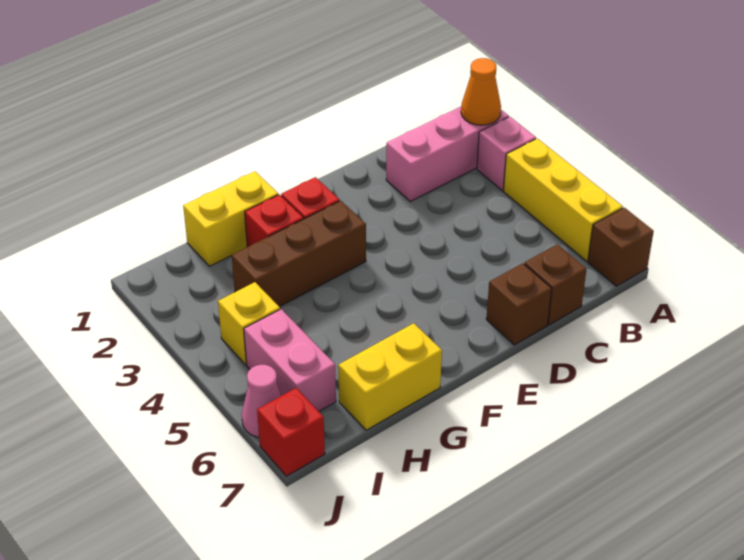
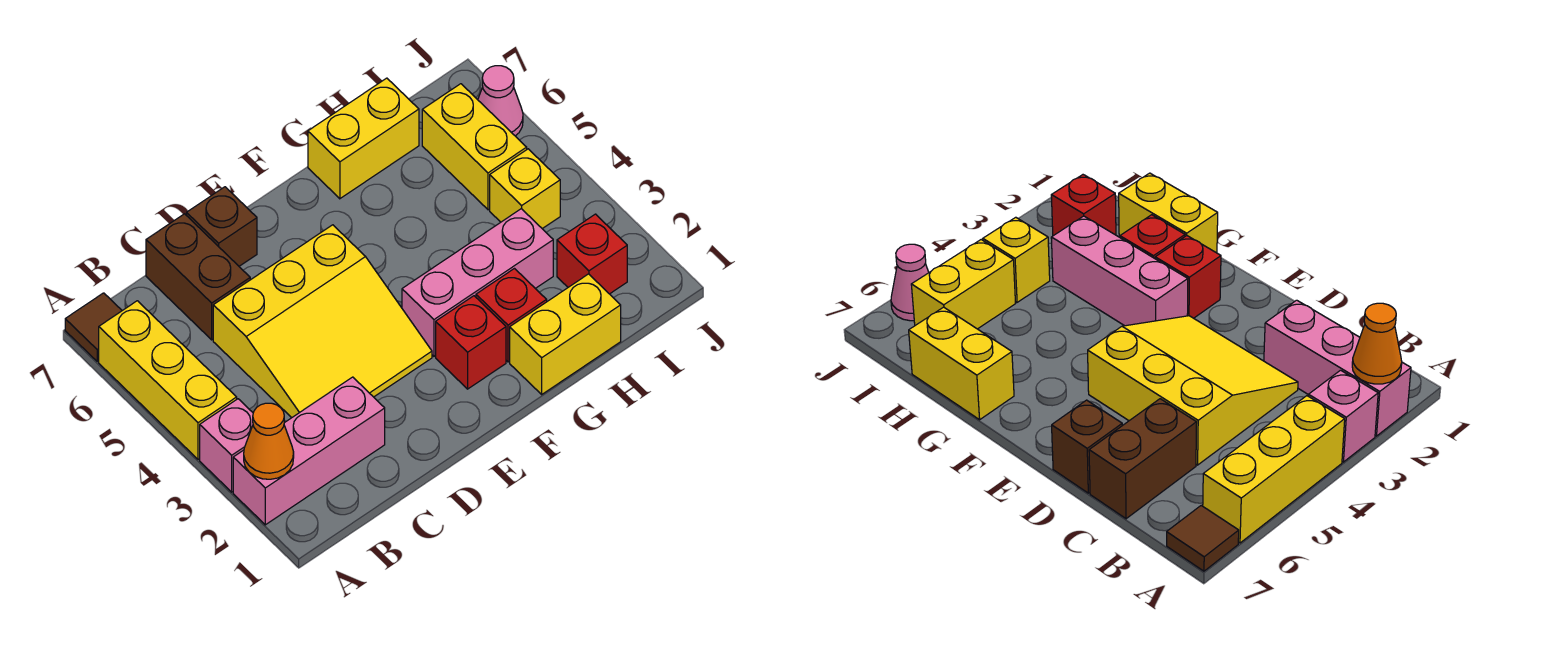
brown 1x1 brick [588,208,654,286] -> brown 1x1 tile [65,293,122,361]
none -> yellow 3x3 slope [213,225,432,418]
brown 1x1 brick [524,244,586,325] -> brown 1x2 brick [146,214,250,340]
brown 1x3 brick [232,201,366,307] -> pink 1x3 brick [402,209,553,356]
pink 1x2 brick [244,309,336,411] -> yellow 1x2 brick [422,84,527,210]
red 1x1 brick [257,388,325,476] -> red 1x1 brick moved to [557,214,627,294]

